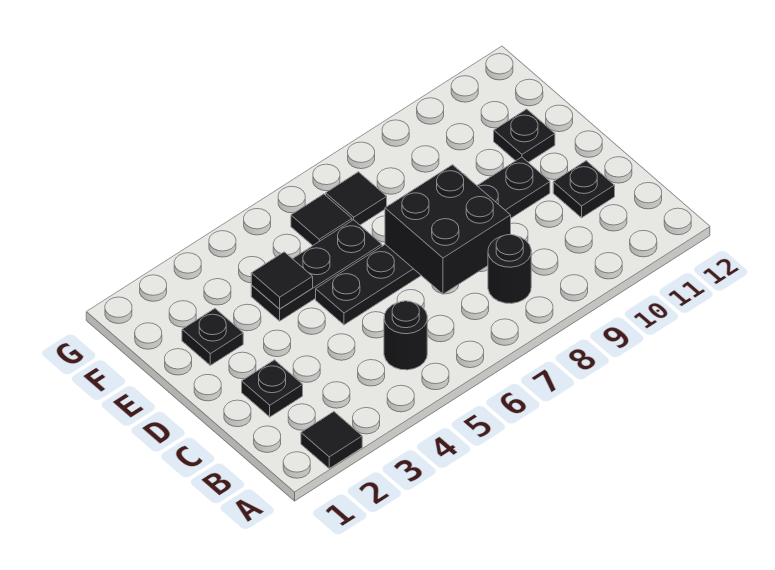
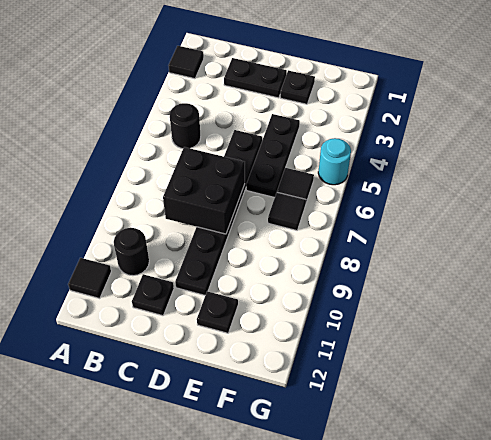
black 1x1 round brick [488,235,531,304] -> black 1x1 round brick moved to [114,228,149,276]
black 1x1 plate [242,360,303,417] -> black 1x2 plate [224,58,287,98]
black 1x1 tile [251,252,313,309] -> black 1x1 tile moved to [68,258,111,298]
none -> cyan 1x1 round brick [318,138,351,185]

